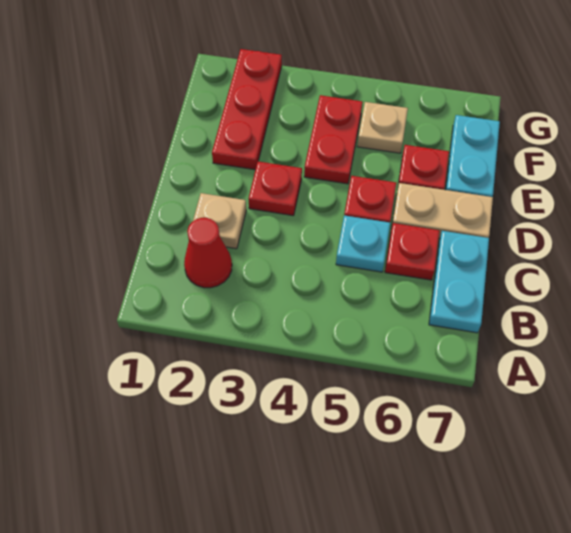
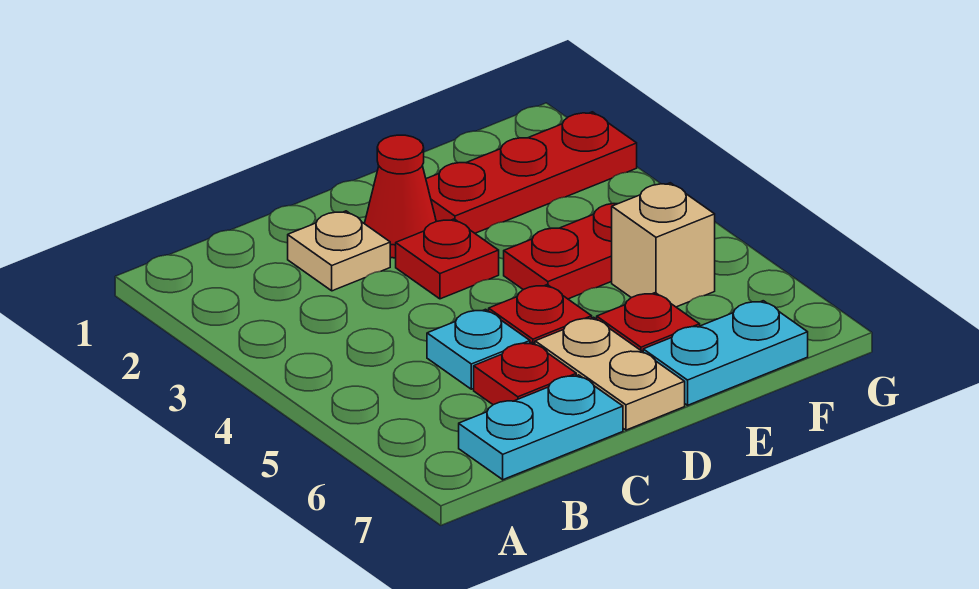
red 1x1 cone [184,218,232,288] -> red 1x1 cone moved to [364,135,436,258]
tan 1x1 plate [357,102,408,153] -> tan 1x1 brick [612,183,715,307]

